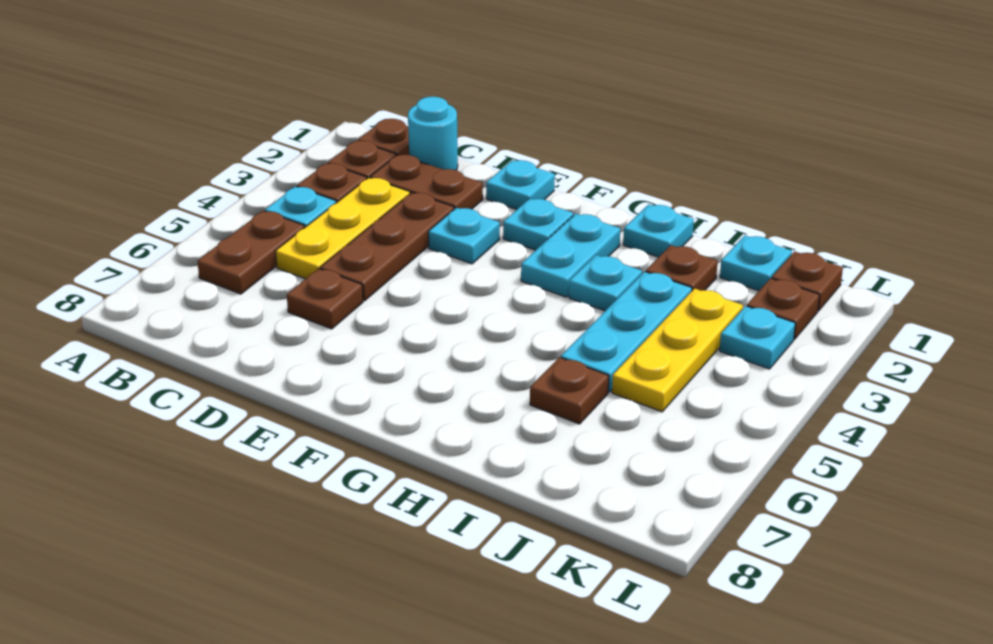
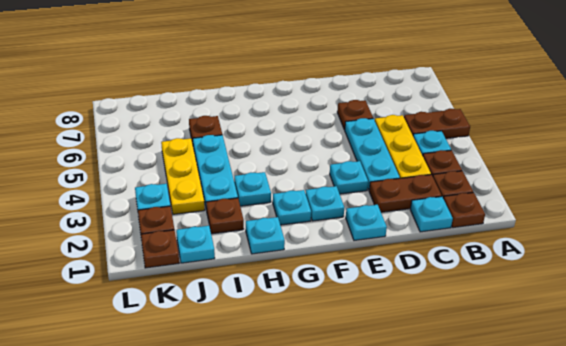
brown 1x2 plate [197,211,305,294] -> brown 1x2 plate turned to [404,109,470,138]
cyan 1x1 round brick [408,97,458,170] -> cyan 1x1 plate [410,197,453,232]
brown 1x3 plate [320,192,454,301] -> cyan 1x3 plate [345,118,400,190]
cyan 1x2 plate [521,214,620,297] -> cyan 1x1 plate [273,190,311,225]

